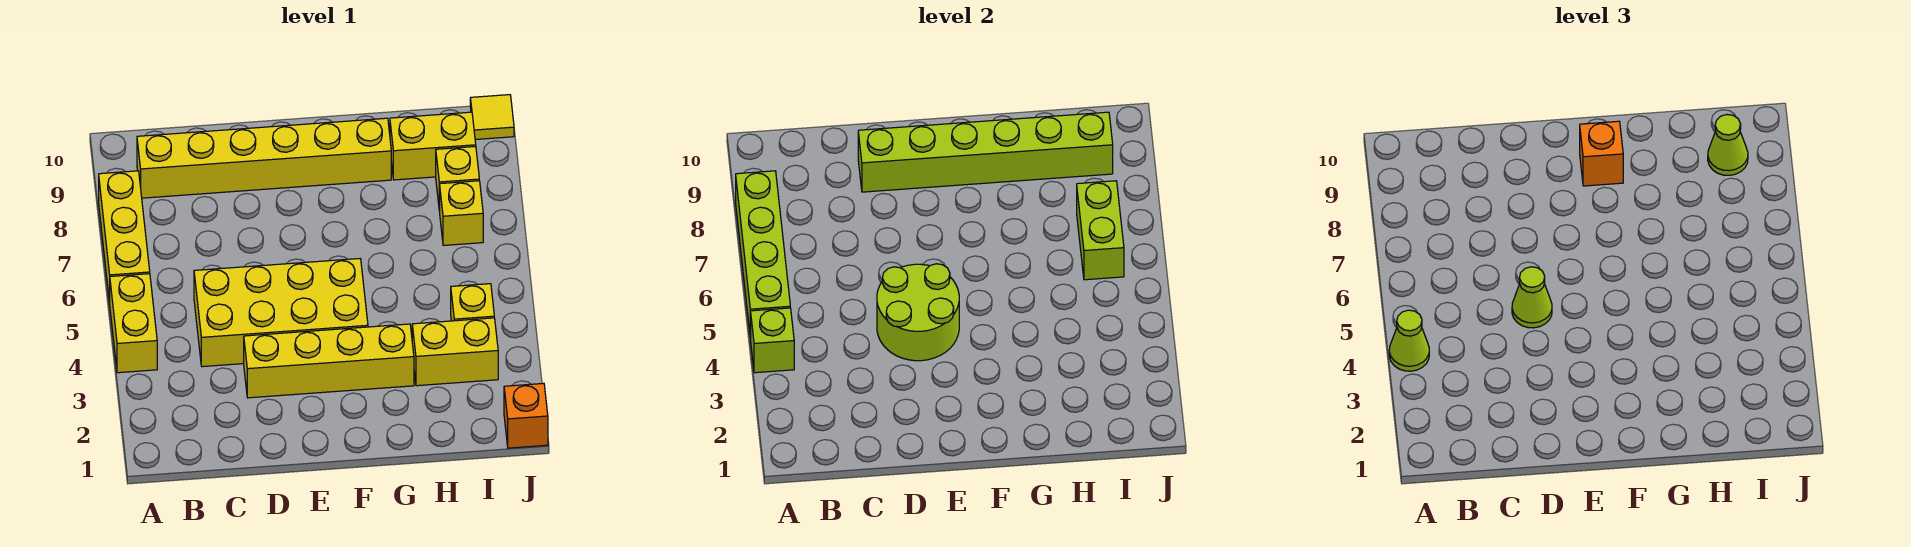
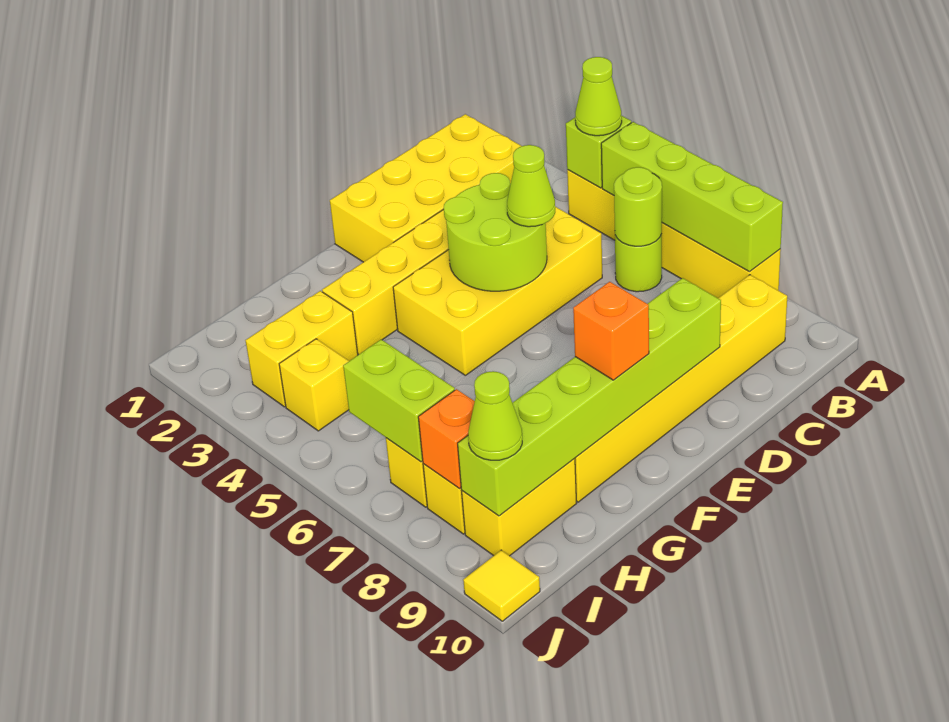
none -> yellow 2x4 brick [330,114,521,262]
none -> lime 1x1 round brick [615,234,662,292]
none -> lime 1x1 round brick [614,167,662,246]
orange 1x1 brick [504,383,548,448] -> orange 1x1 brick moved to [418,389,475,488]

